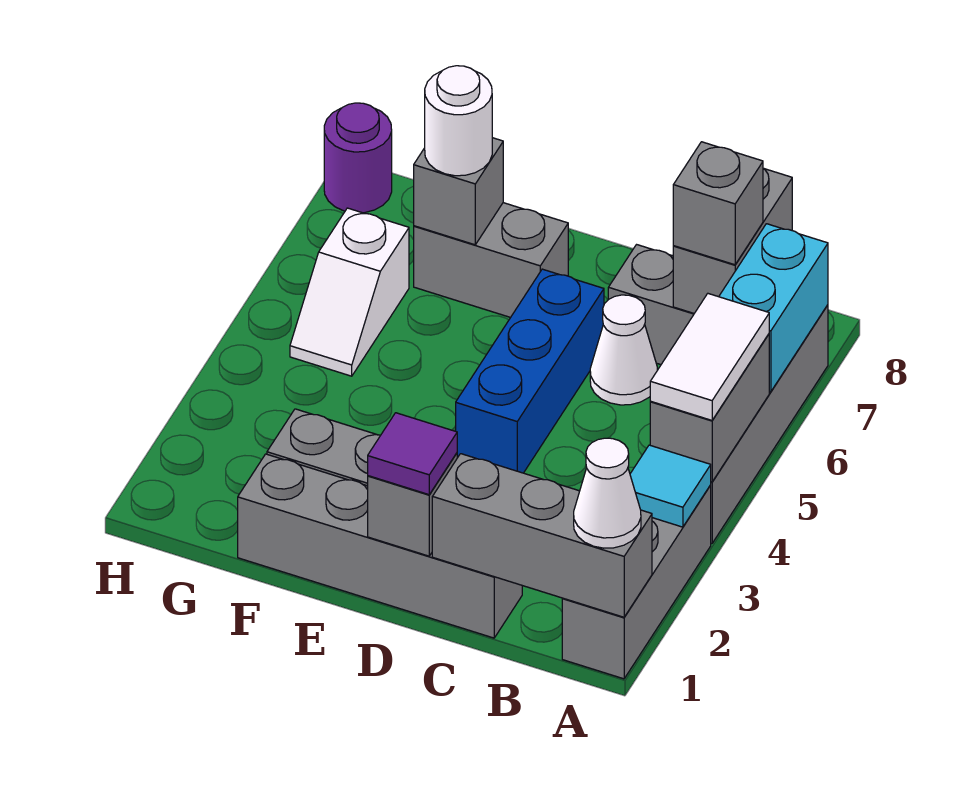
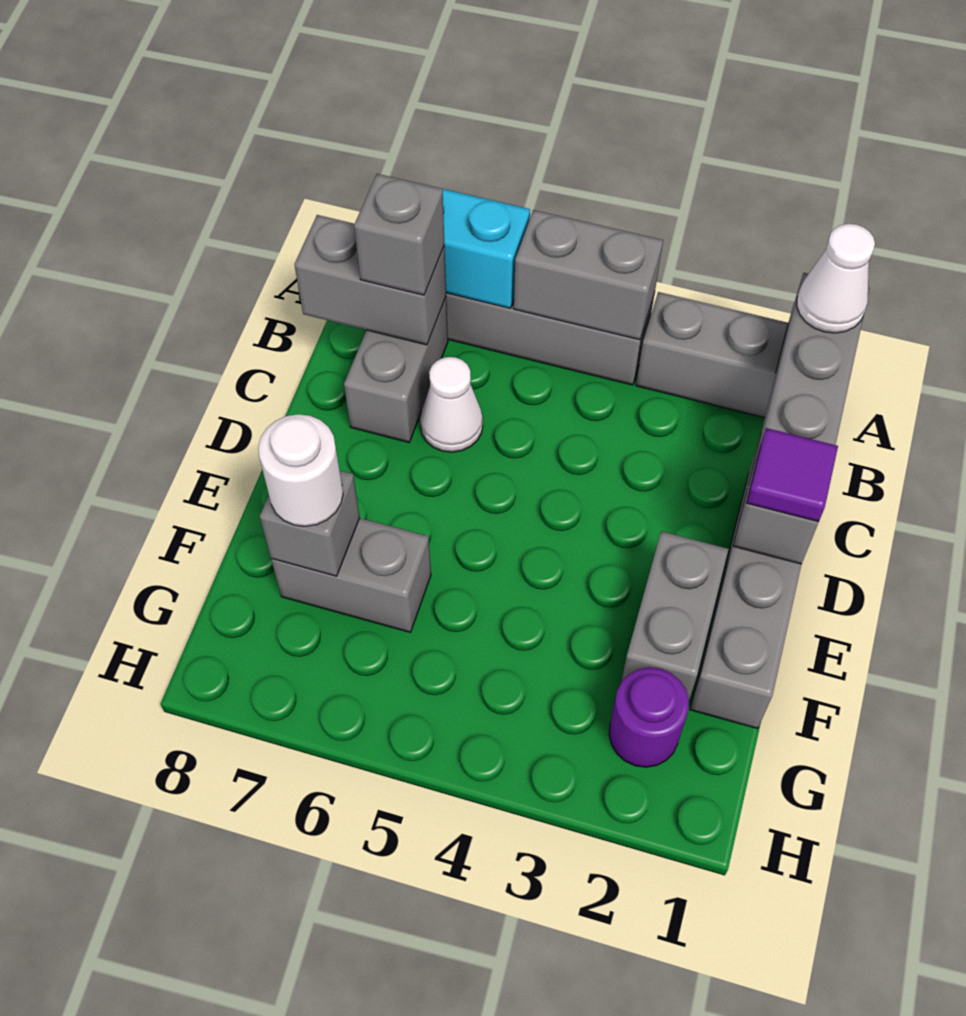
cyan 1x1 tile [630,445,711,527] -> none
white 1x2 tile [650,294,769,420] -> none
blue 1x3 brick [456,269,604,473] -> none
grey 1x2 brick [414,203,568,318] -> grey 1x2 brick turned to [271,518,431,632]
white 1x2 slope [290,208,409,376] -> none
purple 1x1 round brick [324,103,392,213] -> purple 1x1 round brick moved to [609,667,689,767]

